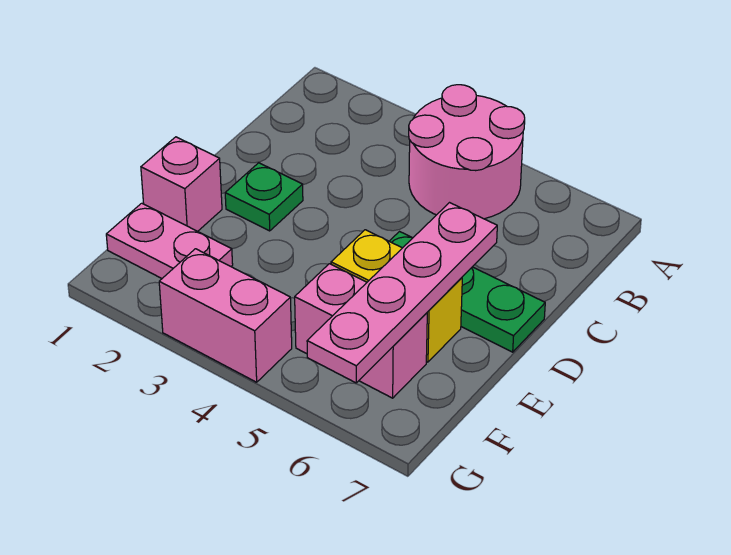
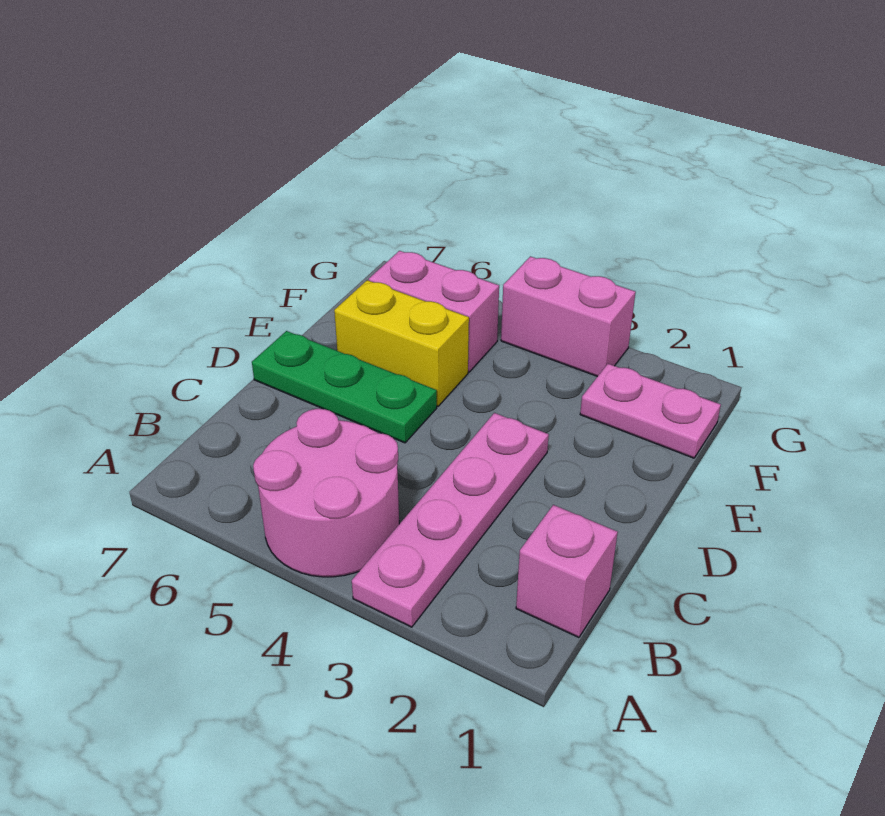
green 1x1 plate [225,163,303,231] -> none
pink 1x4 plate [307,203,497,383] -> pink 1x4 plate moved to [352,413,549,627]
pink 1x1 brick [141,137,222,231] -> pink 1x1 brick moved to [516,505,618,637]

